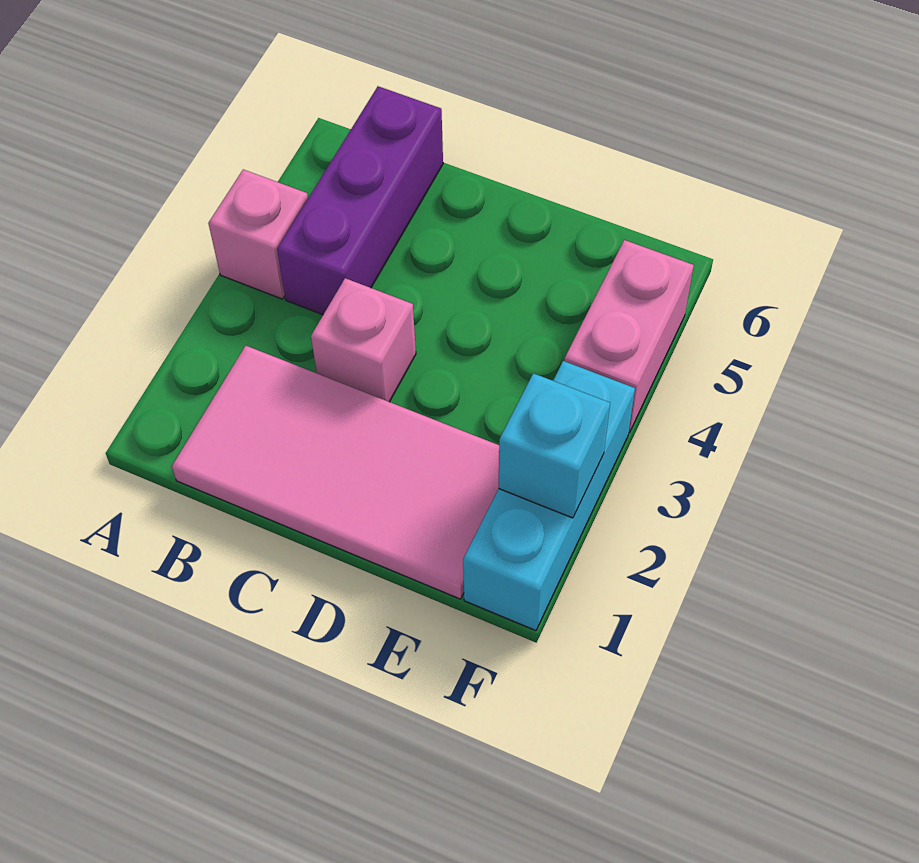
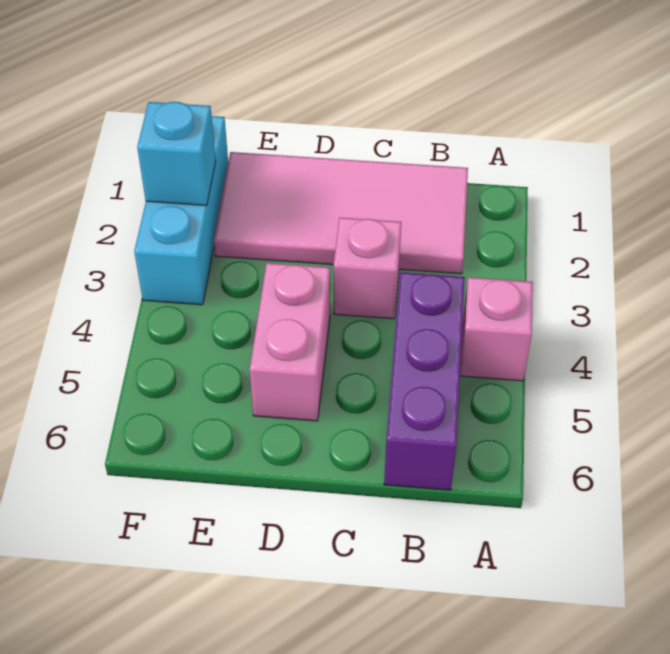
pink 1x2 brick [564,240,694,433] -> pink 1x2 brick moved to [250,263,330,421]

